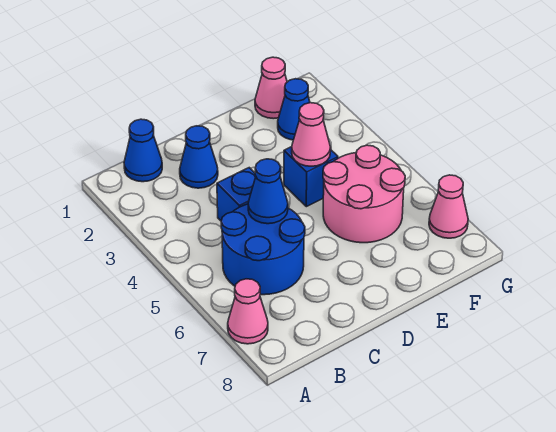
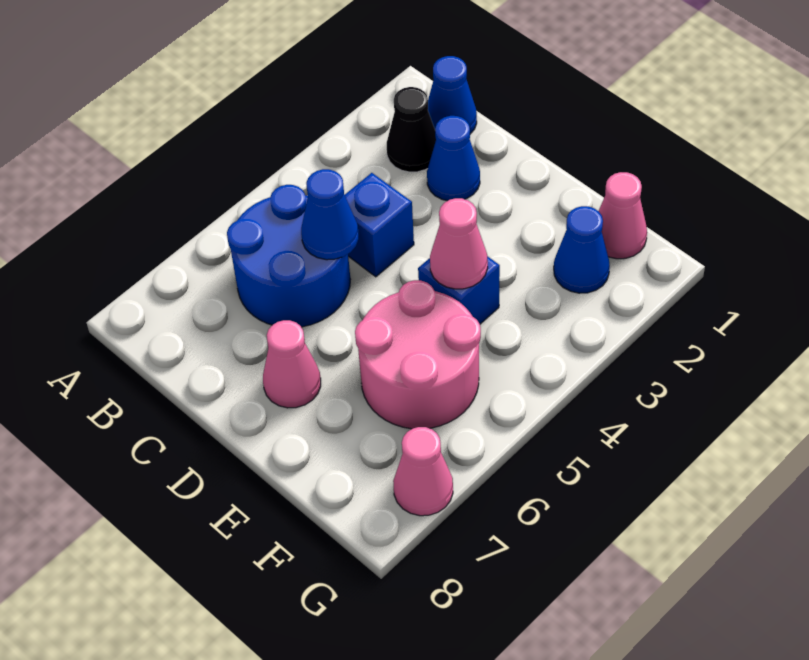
pink 1x1 cone [228,279,268,344] -> pink 1x1 cone moved to [263,320,321,408]
none -> black 1x1 cone [387,87,436,172]

